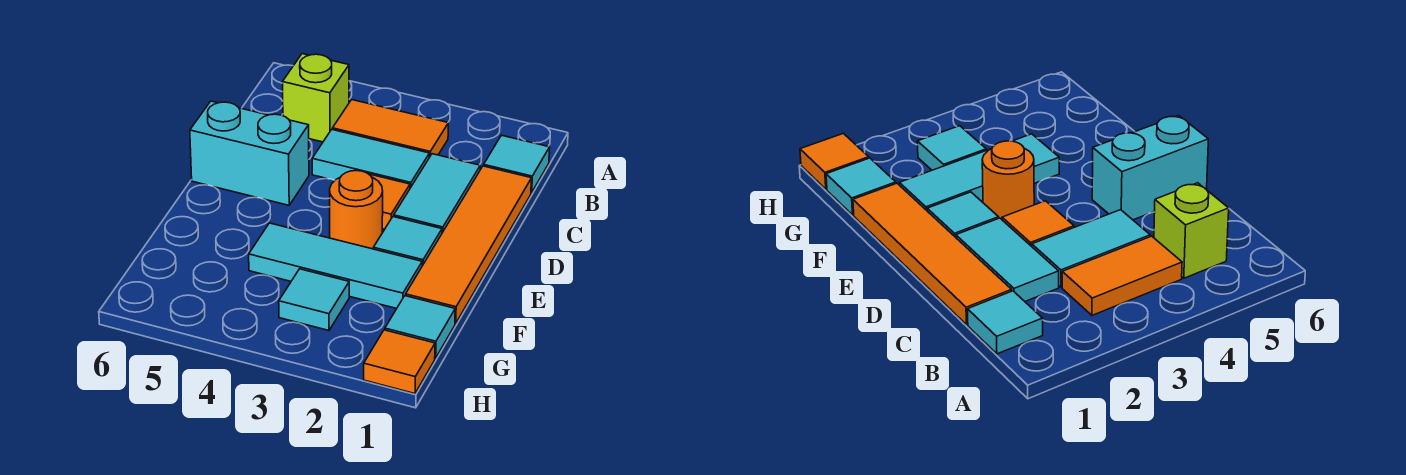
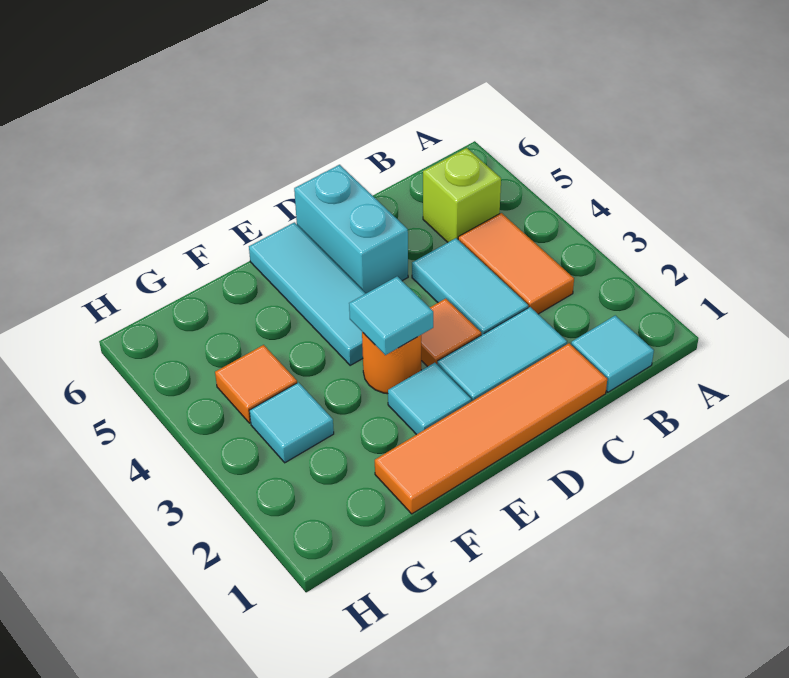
cyan 1x3 tile [249,223,422,309] -> cyan 1x3 tile moved to [249,222,366,365]
cyan 1x1 tile [385,296,455,358] -> cyan 1x1 tile moved to [349,276,433,355]
orange 1x1 tile [364,330,435,394] -> orange 1x1 tile moved to [215,345,297,423]

